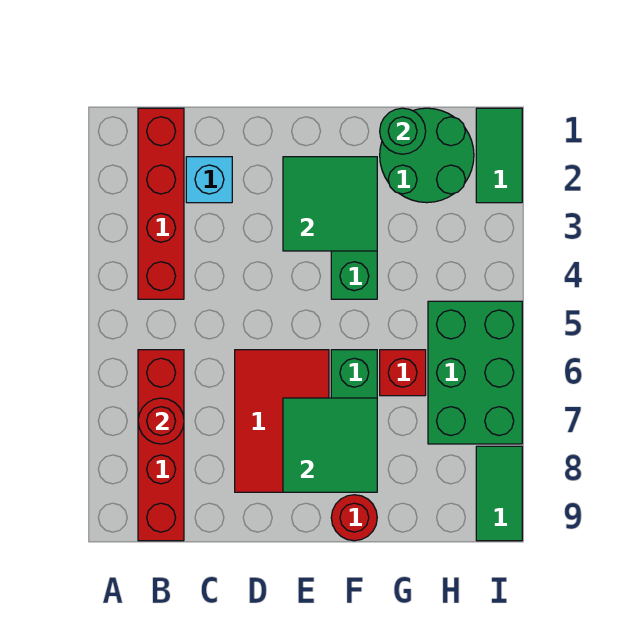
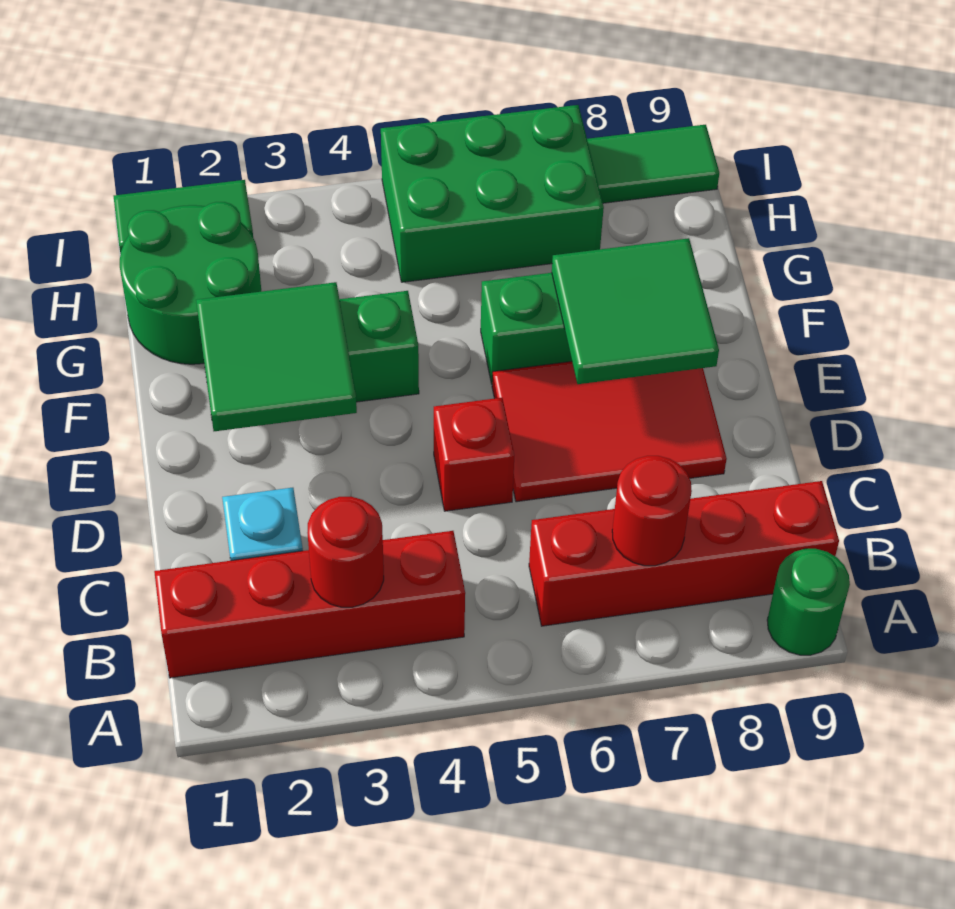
red 1x1 round brick [331,495,377,541] -> red 1x1 round brick moved to [307,497,384,607]
green 1x1 round brick [380,108,426,154] -> green 1x1 round brick moved to [767,549,850,655]
red 1x1 brick [380,350,426,396] -> red 1x1 brick moved to [434,398,514,511]

